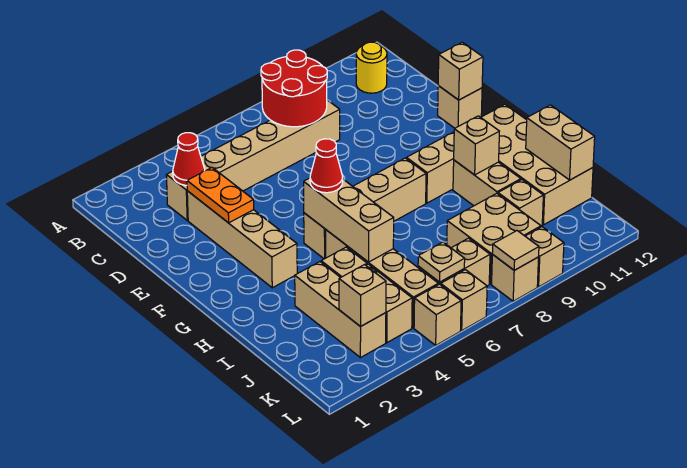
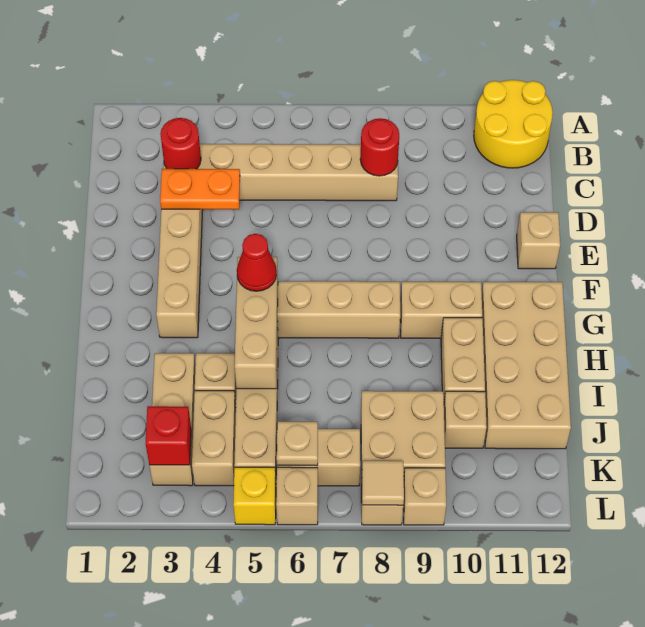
red 2x2 round brick [261,50,327,127] -> red 1x1 round brick [360,118,399,176]
yellow 1x1 round brick [356,42,387,93] -> yellow 2x2 round brick [474,80,553,168]
red 1x1 cone [173,133,205,185] -> red 1x1 round brick [160,118,201,169]
orange 1x2 plate [187,168,254,223] -> orange 1x2 plate turned to [160,169,240,209]
tan 1x1 brick [438,42,483,100] -> none
tan 1x1 brick [454,116,499,175] -> none
tan 1x2 brick [526,105,595,180] -> none
tan 1x1 brick [339,265,386,327] -> red 1x1 brick [146,406,191,465]
tan 1x1 brick [414,284,461,345] -> yellow 1x1 brick [233,467,276,525]

